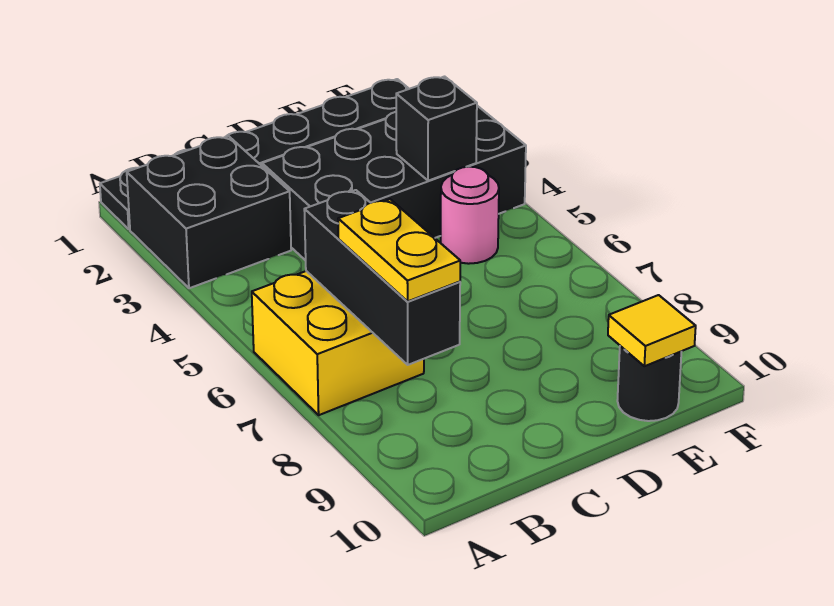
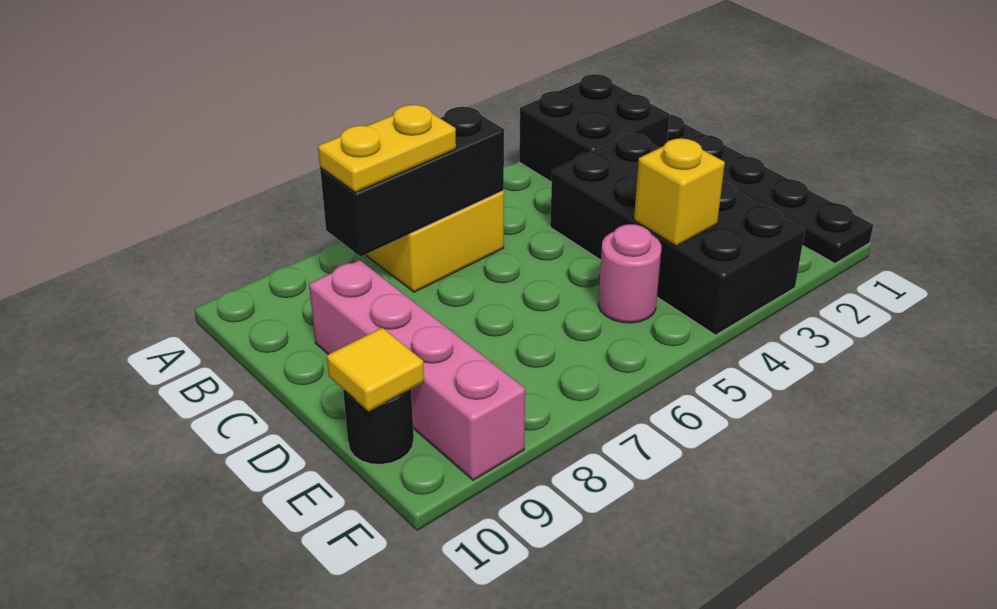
none -> pink 1x4 brick [309,260,525,480]
black 1x1 brick [396,77,477,181] -> yellow 1x1 brick [634,138,725,246]

